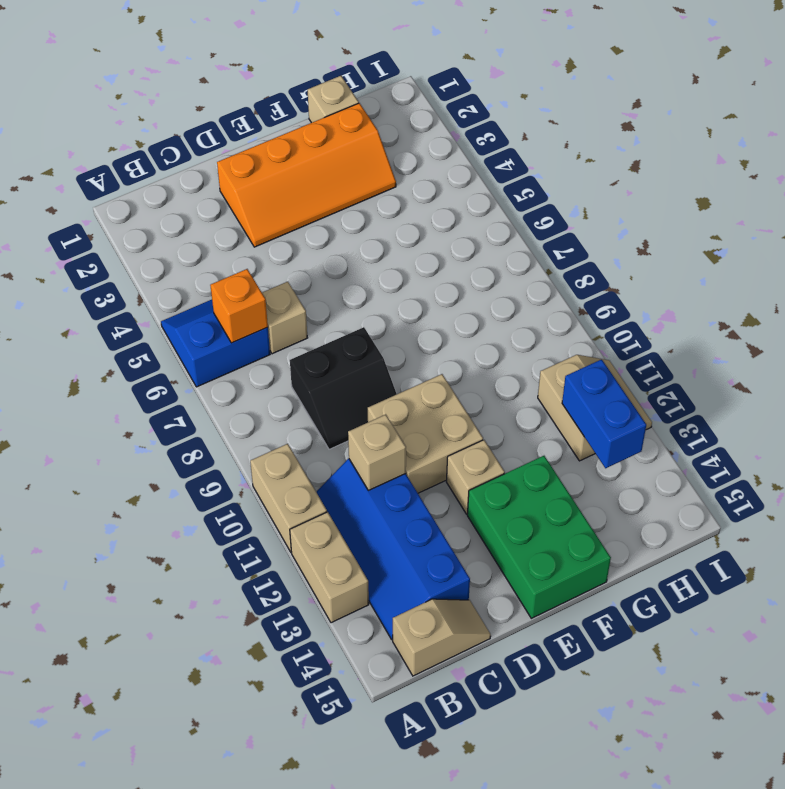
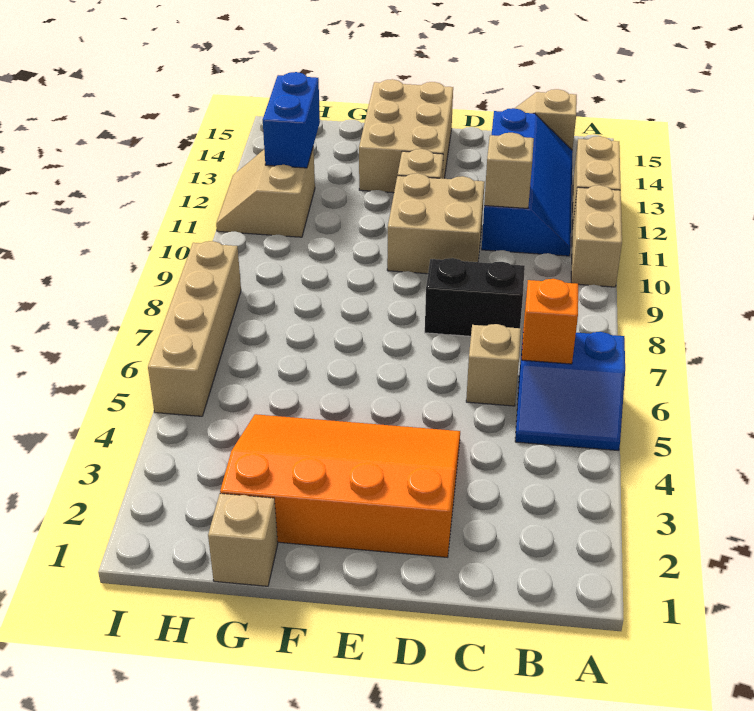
orange 2x4 slope [217,103,396,247] -> orange 3x4 slope [220,414,460,557]
green 2x3 brick [467,456,611,618] -> tan 2x3 brick [359,79,453,193]
none -> tan 1x4 brick [148,241,241,416]

